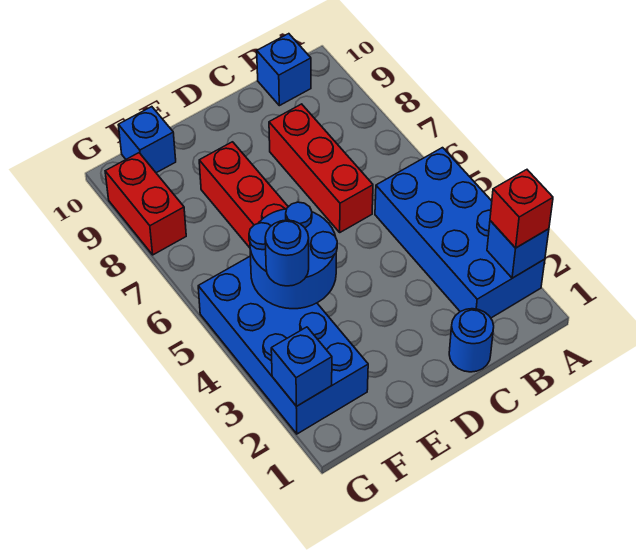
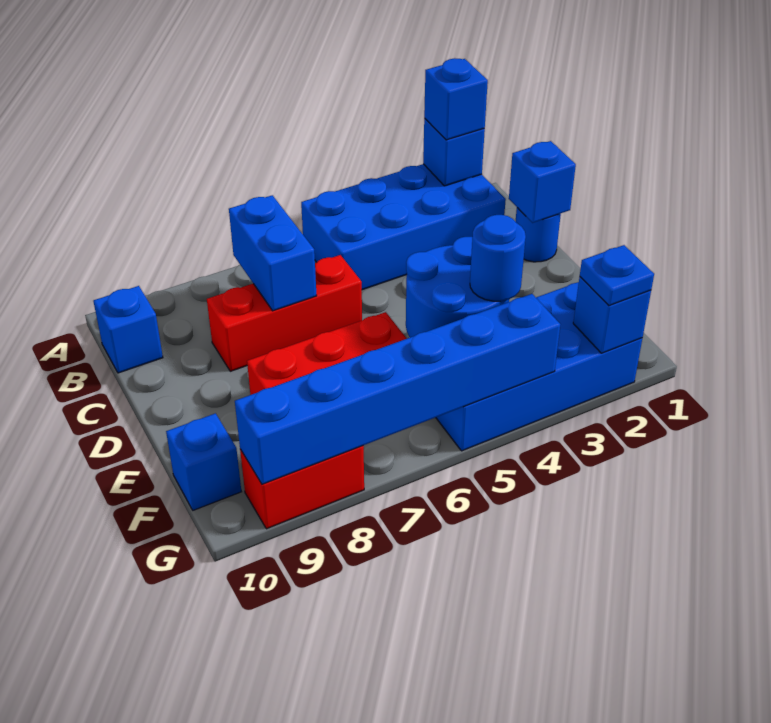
red 1x1 brick [490,170,553,248] -> blue 1x1 brick [424,58,488,140]
none -> blue 1x2 brick [229,195,317,311]
none -> blue 1x1 brick [509,141,576,223]
none -> blue 1x1 plate [580,245,654,306]
none -> blue 1x6 brick [235,294,560,484]

